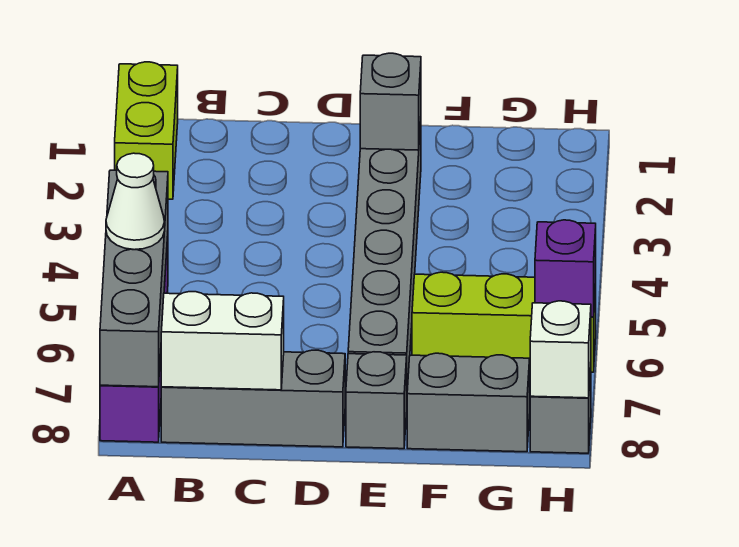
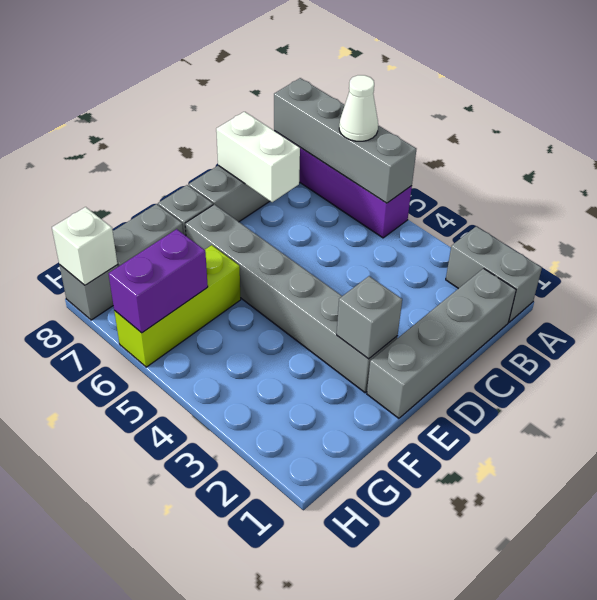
lime 1x2 brick [115,62,178,199] -> grey 1x2 brick [446,226,542,322]
none -> grey 1x4 brick [367,268,516,418]
white 1x2 brick [161,292,284,390] -> white 1x2 brick turned to [216,112,300,202]
purple 1x1 brick [535,220,596,317] -> purple 1x2 brick [108,229,208,333]

